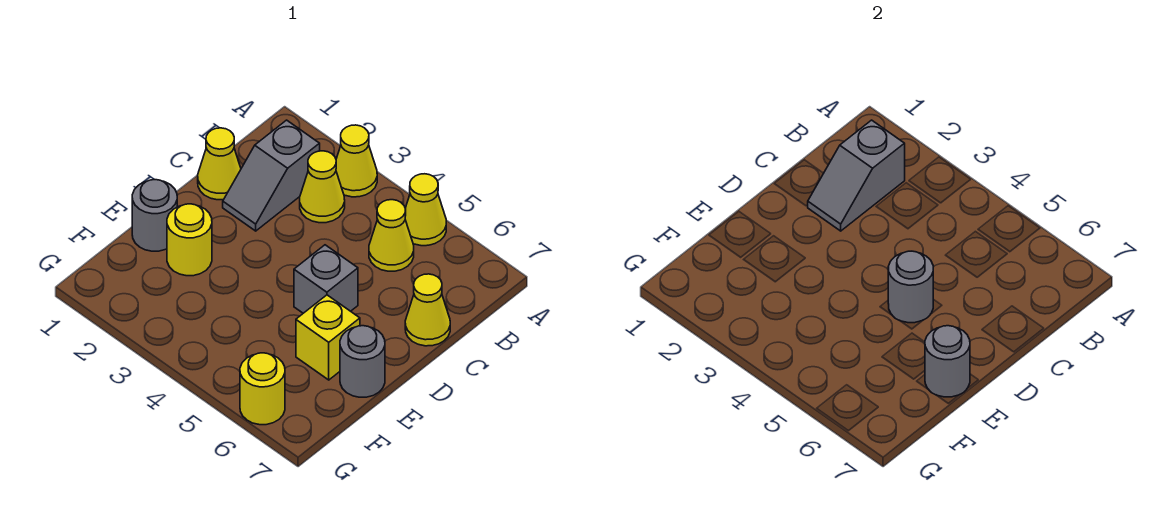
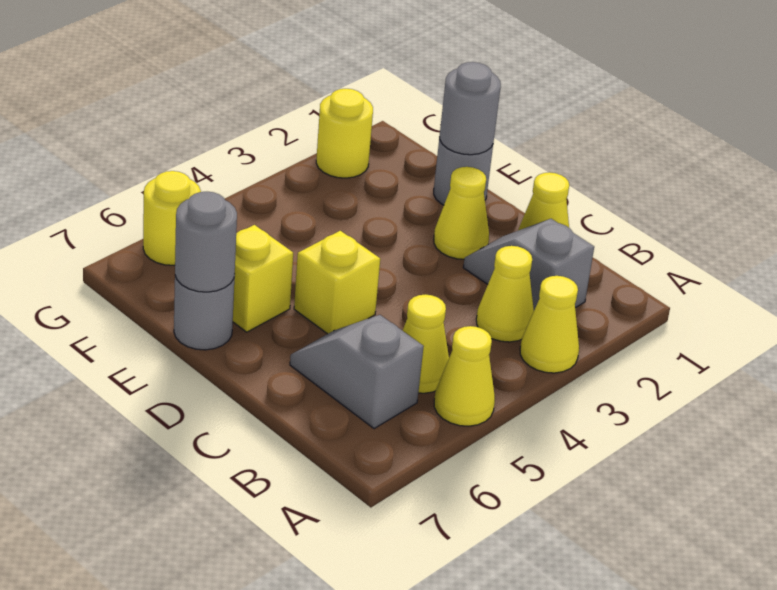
grey 1x2 slope [808,120,905,231] -> grey 1x2 slope moved to [290,315,424,429]
yellow 1x1 cone [405,274,450,346] -> yellow 1x1 cone moved to [434,167,489,259]
grey 1x1 brick [294,245,358,313] -> yellow 1x1 brick [294,231,380,334]
grey 1x1 round brick [888,251,933,323] -> grey 1x1 round brick moved to [440,62,501,155]
yellow 1x1 round brick [167,204,212,276] -> yellow 1x1 round brick moved to [316,89,373,178]

